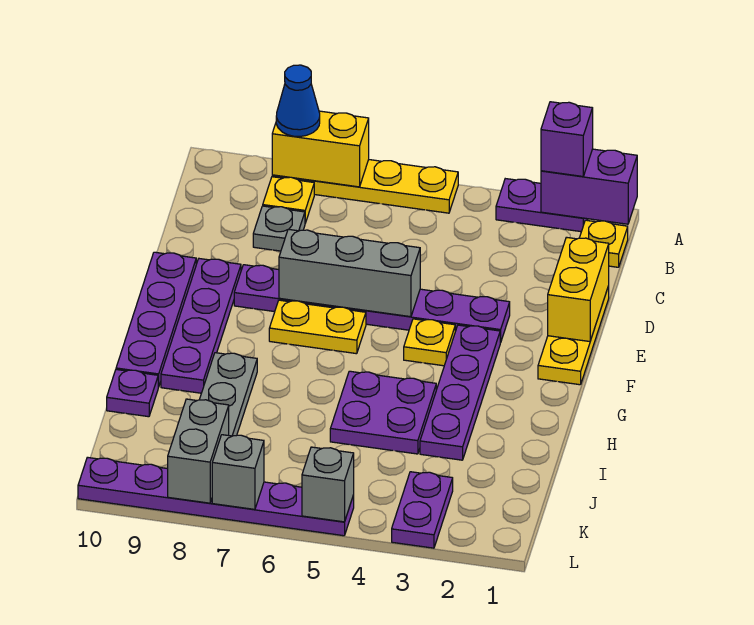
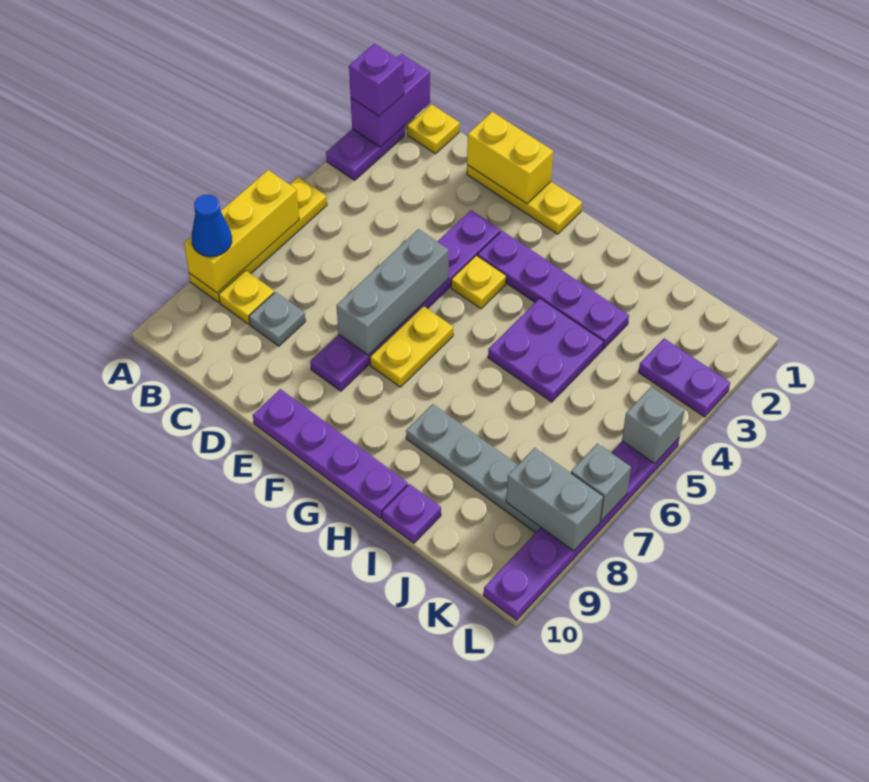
yellow 1x2 brick [272,111,369,187] -> yellow 1x3 brick [184,170,299,293]
purple 1x4 plate [161,259,241,393] -> none

